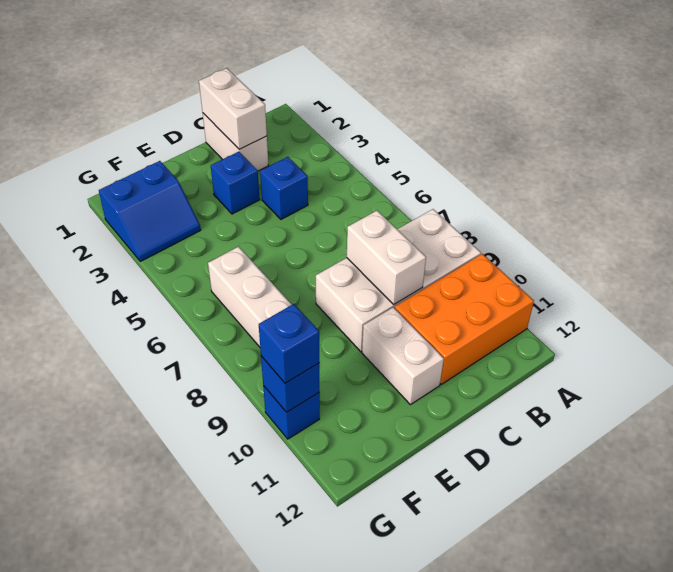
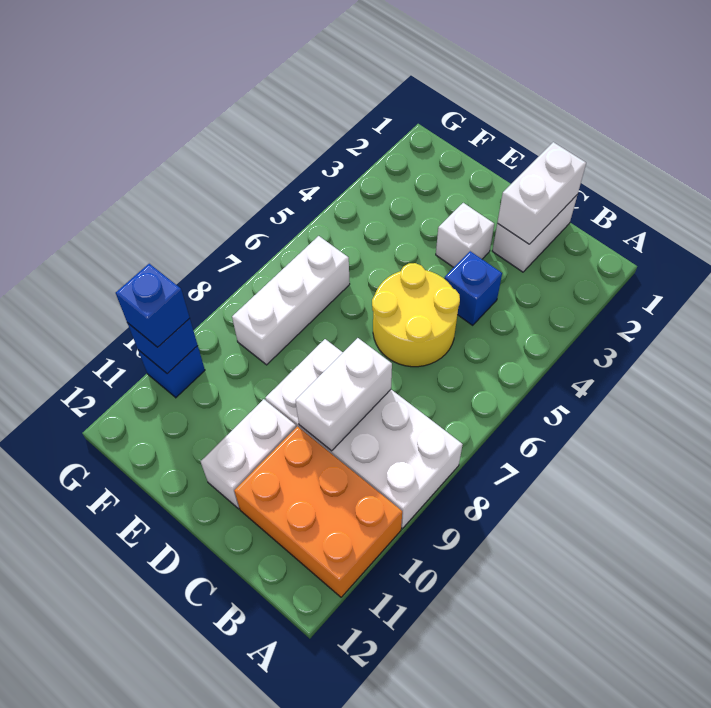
none -> yellow 2x2 round brick [372,263,460,367]
blue 1x1 brick [211,152,260,214] -> white 1x1 brick [436,203,494,267]
blue 2x2 slope [99,161,201,261] -> none

